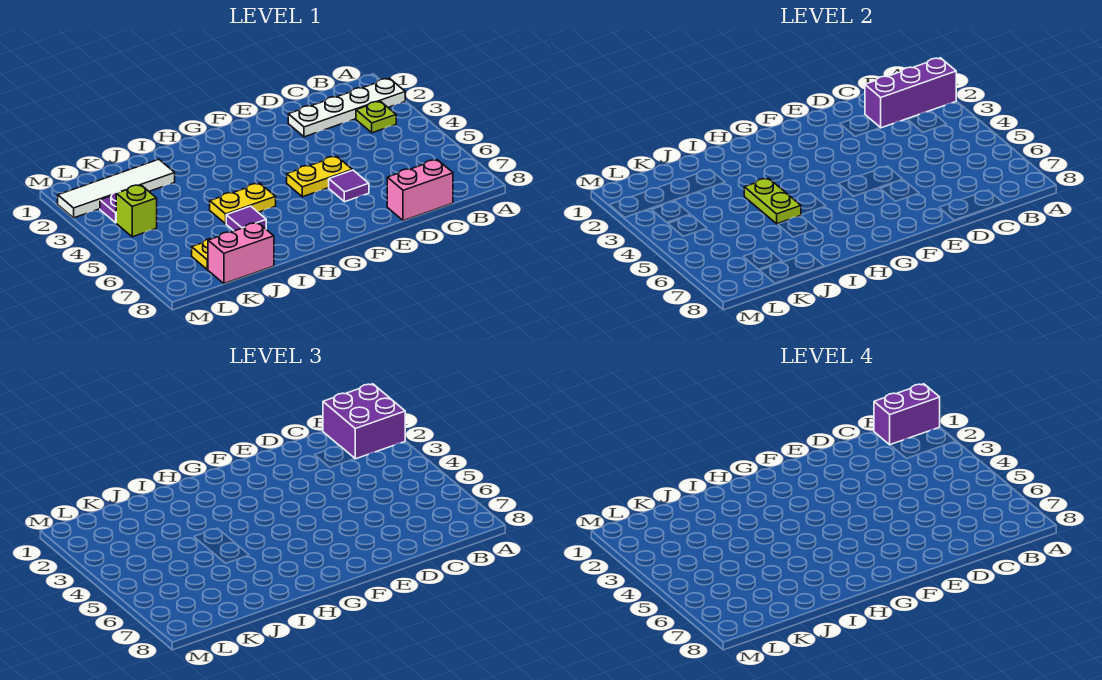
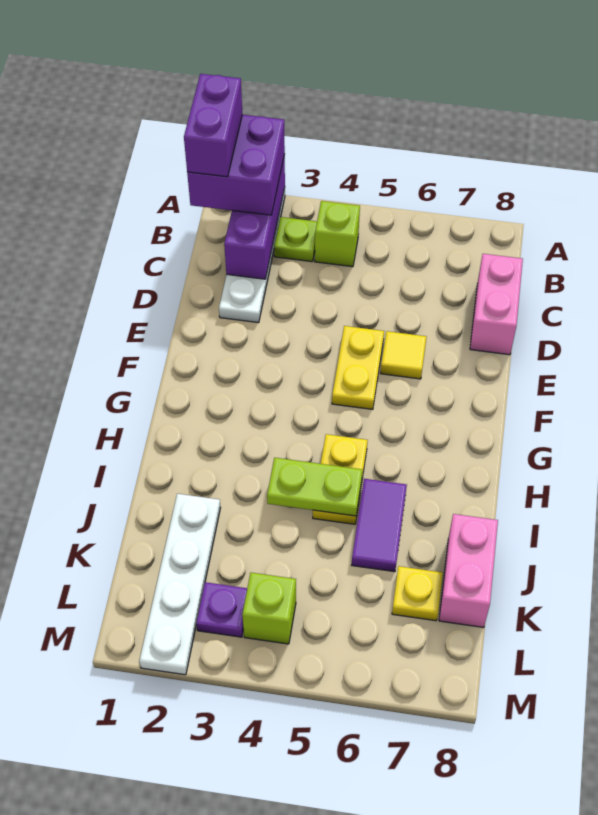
none -> lime 1x1 brick [315,201,360,267]
purple 1x1 tile [329,170,369,202] -> yellow 1x1 tile [380,331,426,379]
purple 1x1 tile [226,206,266,231] -> purple 1x2 tile [352,479,407,572]
white 1x4 tile [58,159,175,218] -> white 1x4 plate [139,494,221,675]

